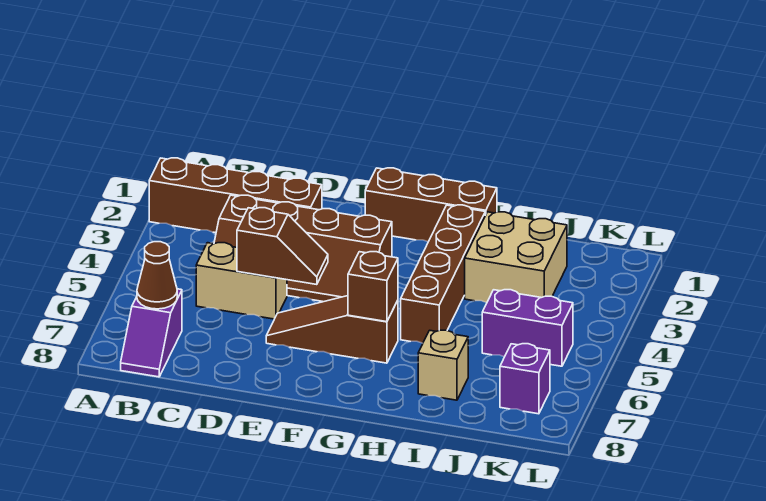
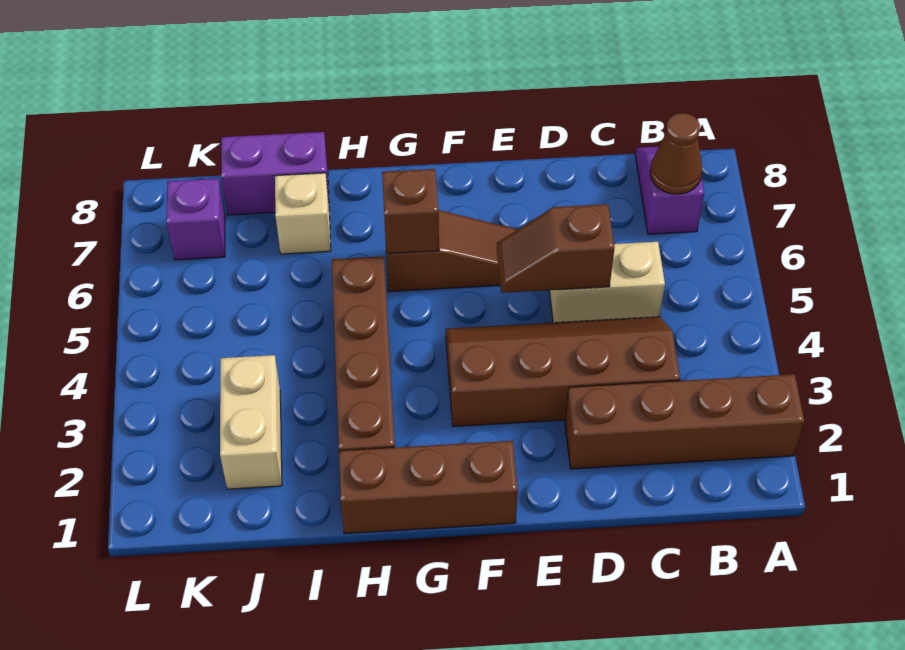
tan 2x2 brick [465,212,567,303] -> tan 1x2 brick [220,355,282,489]
purple 1x2 brick [482,290,573,366] -> purple 1x2 brick moved to [221,132,329,215]

